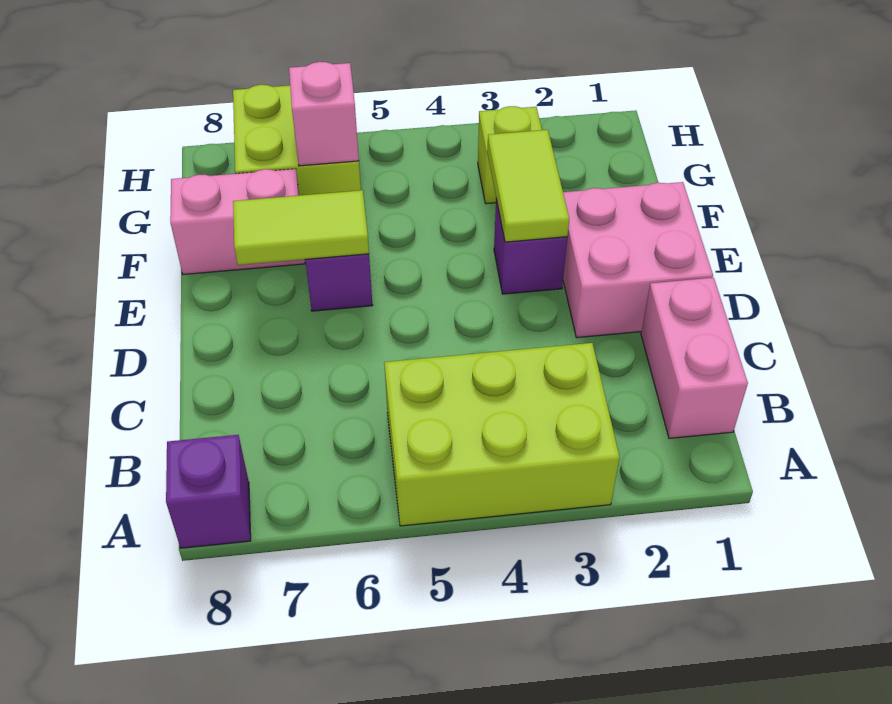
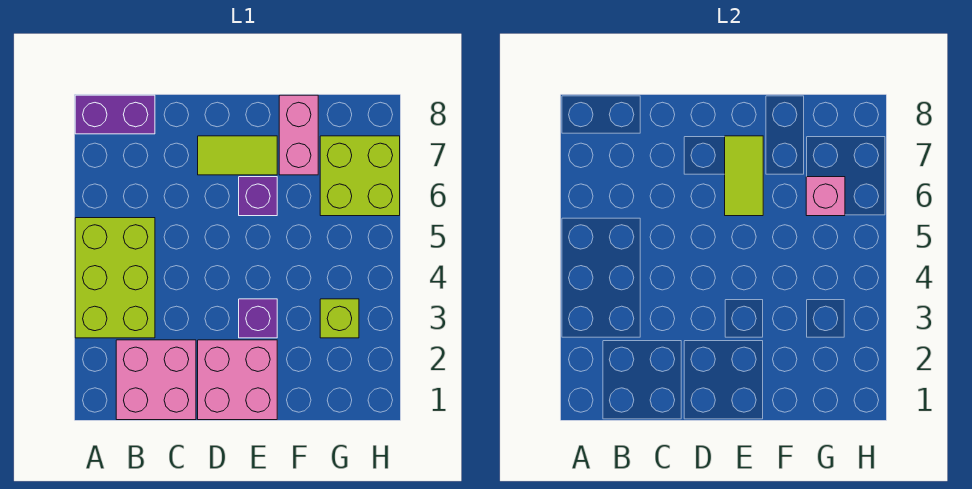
purple 1x1 brick [166,435,251,548] -> purple 1x2 brick [75,95,155,134]
pink 1x2 brick [641,278,748,438] -> pink 2x2 brick [116,340,196,420]
lime 1x2 tile [487,130,569,242] -> lime 1x2 tile moved to [198,136,277,175]

